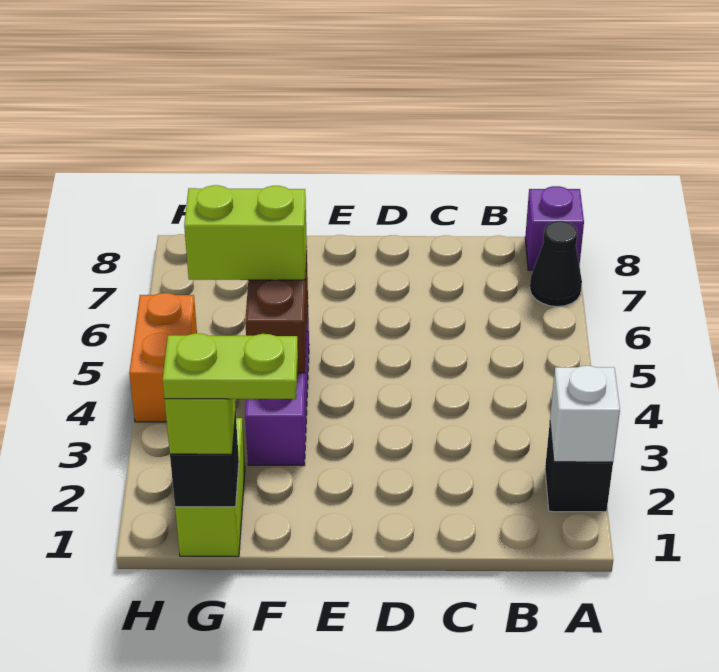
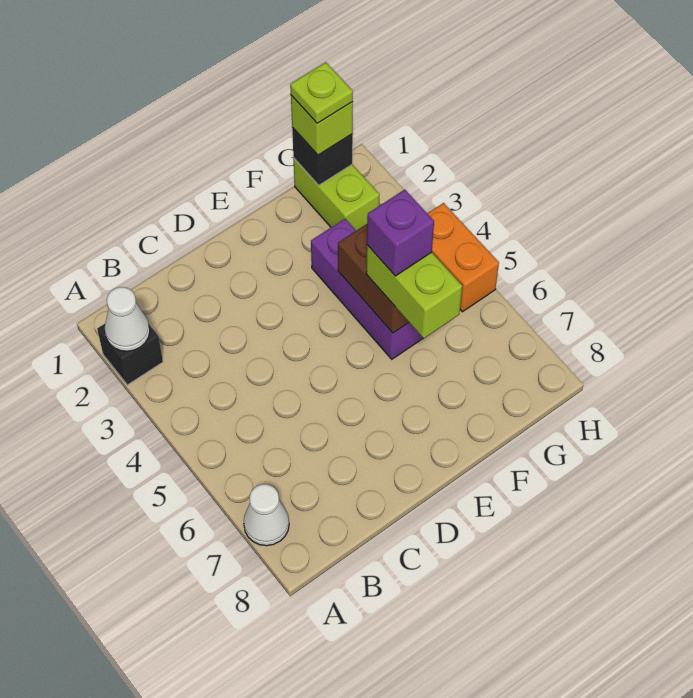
white 1x1 brick [550,366,620,462] -> white 1x1 cone [105,287,150,351]
black 1x1 cone [530,221,582,307] -> white 1x1 cone [244,484,289,546]
purple 1x1 brick [525,186,584,270] -> purple 1x1 brick moved to [367,190,434,276]
lime 1x2 plate [163,333,298,399] -> lime 1x1 plate [290,62,353,123]
lime 1x2 brick [184,185,307,280] -> lime 1x2 brick turned to [366,245,462,338]

